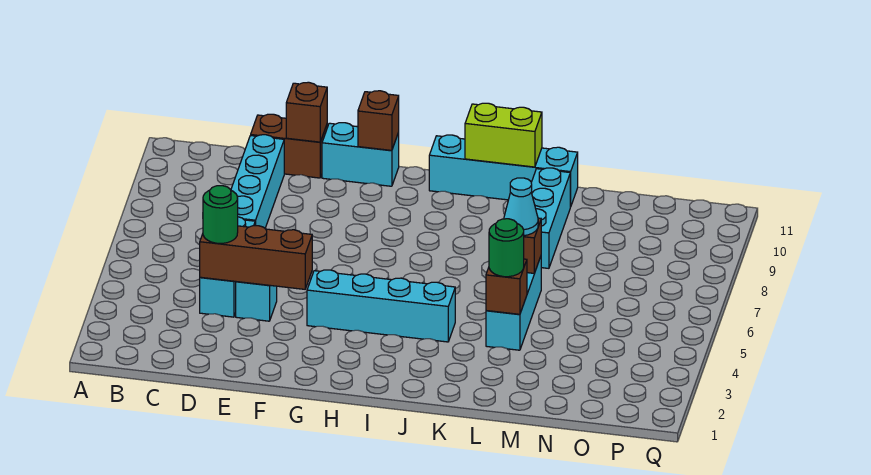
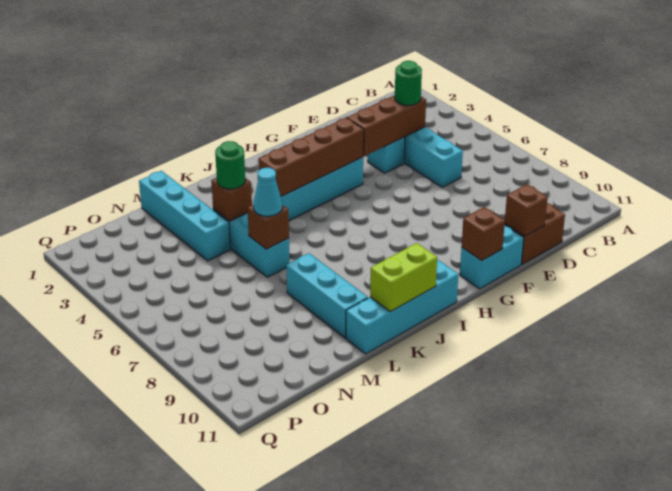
cyan 1x4 brick [231,135,284,228] -> cyan 1x4 brick moved to [139,171,230,261]
none -> brown 1x4 brick [258,118,364,196]

